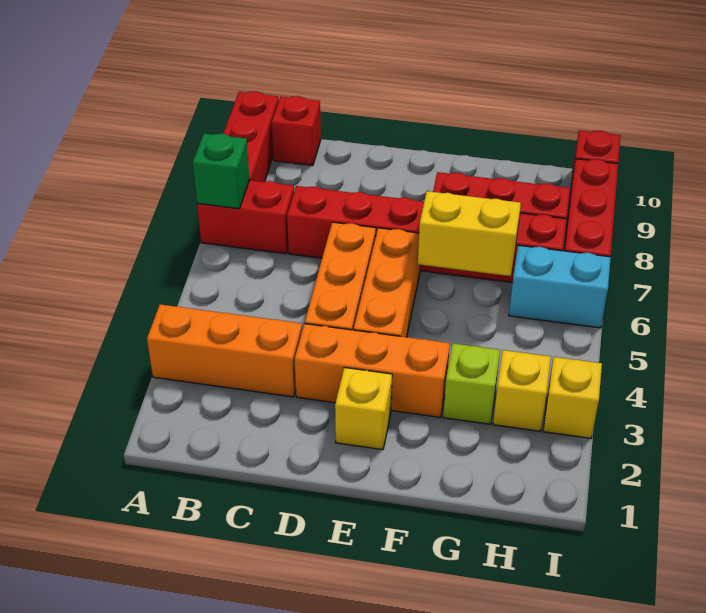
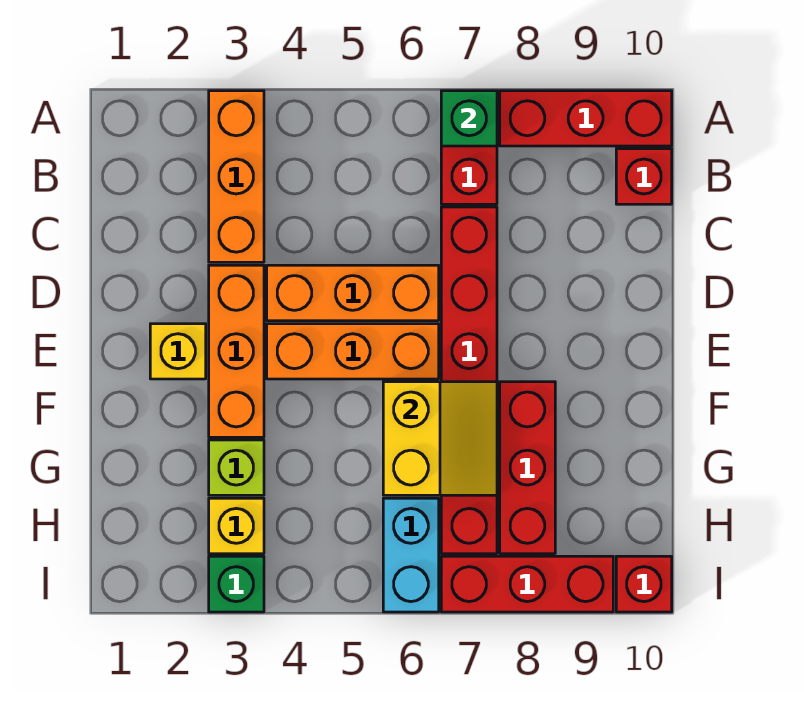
yellow 1x1 brick [543,357,602,438] -> green 1x1 brick [209,556,264,612]

